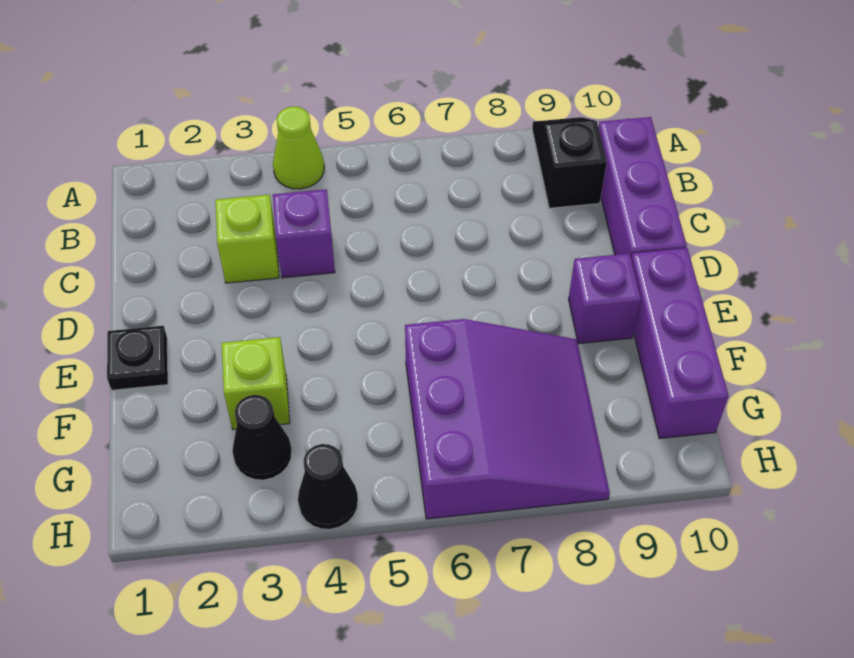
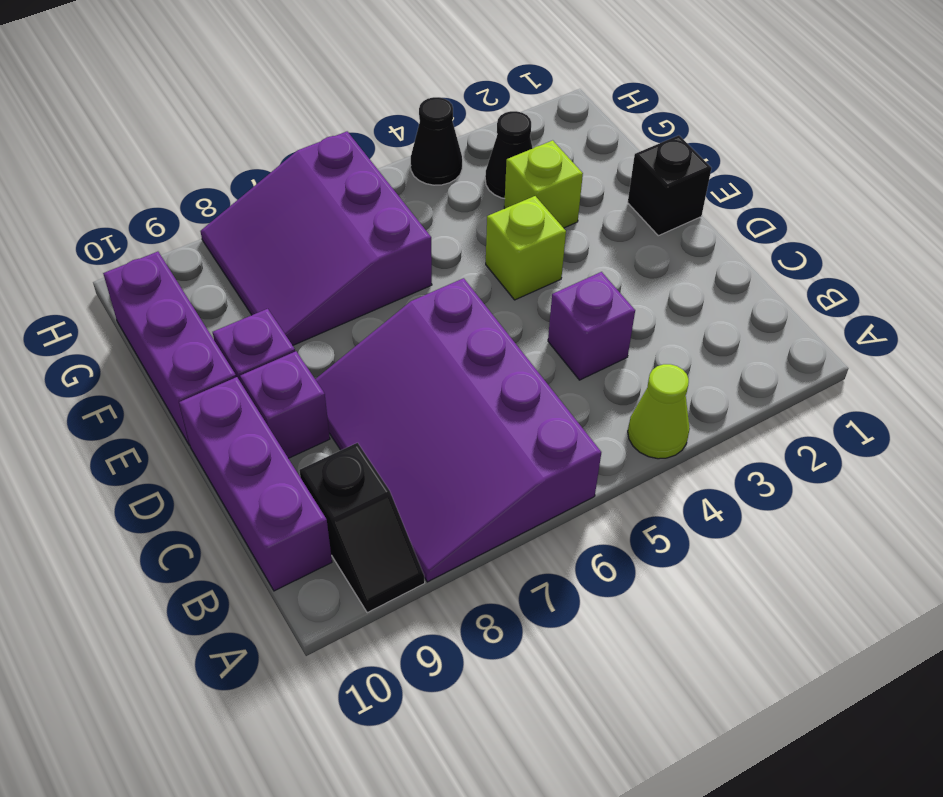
none -> purple 3x4 slope [315,278,601,582]
lime 1x1 brick [215,195,279,283] -> lime 1x1 brick moved to [486,196,566,300]
none -> purple 1x1 brick [240,351,330,458]
black 1x1 plate [107,326,168,390] -> black 1x1 brick [628,135,711,236]

